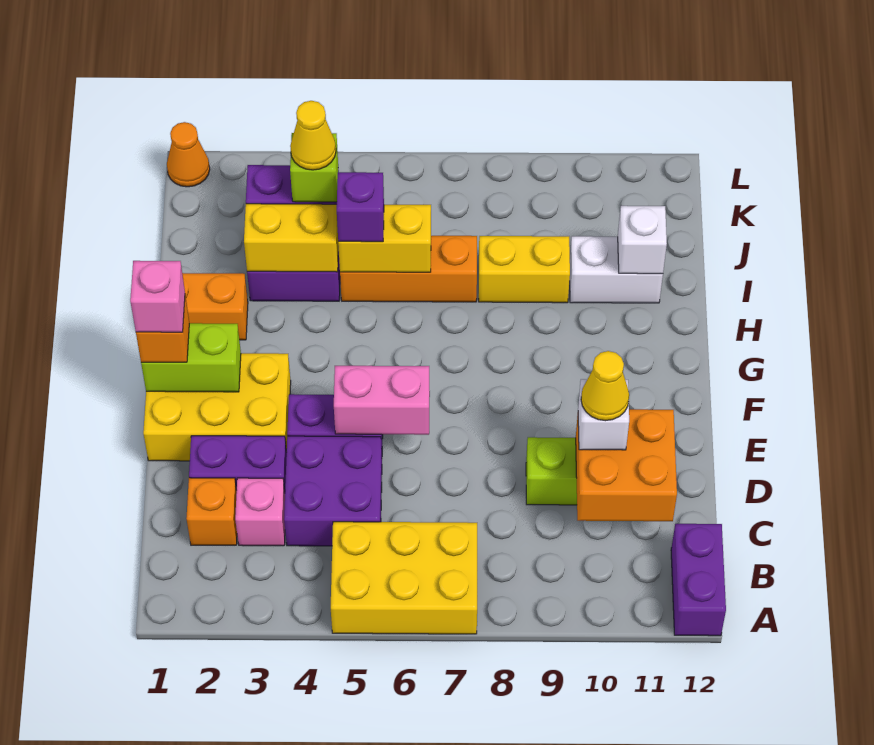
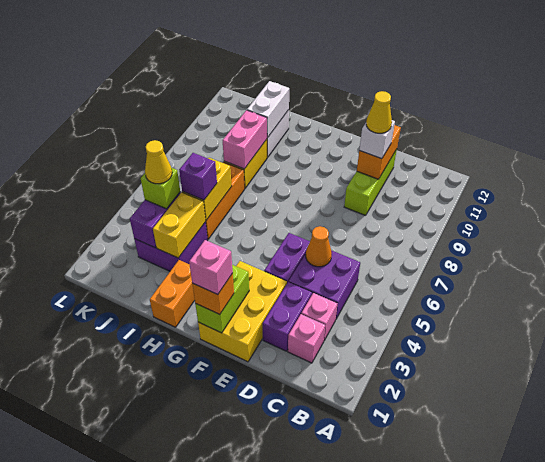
yellow 2x3 brick [331,522,477,634] -> none
purple 1x2 brick [671,524,726,636] -> none
orange 1x1 brick [186,478,237,545] -> pink 1x1 brick [288,314,325,363]
orange 2x2 brick [576,409,677,521] -> orange 1x2 brick [357,125,401,179]
pink 1x2 brick [334,366,430,435] -> pink 1x2 brick moved to [223,110,268,169]
white 1x1 brick [618,206,667,274] -> white 1x2 brick [247,81,289,137]
orange 1x1 cone [167,122,210,187] -> orange 1x1 cone moved to [306,226,332,267]

